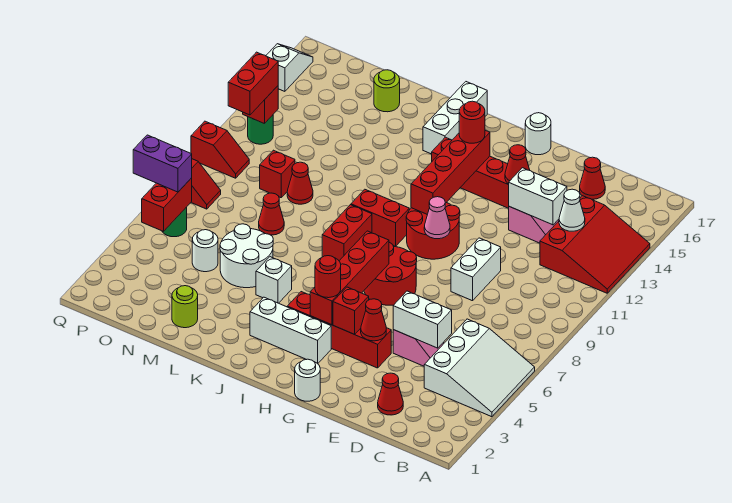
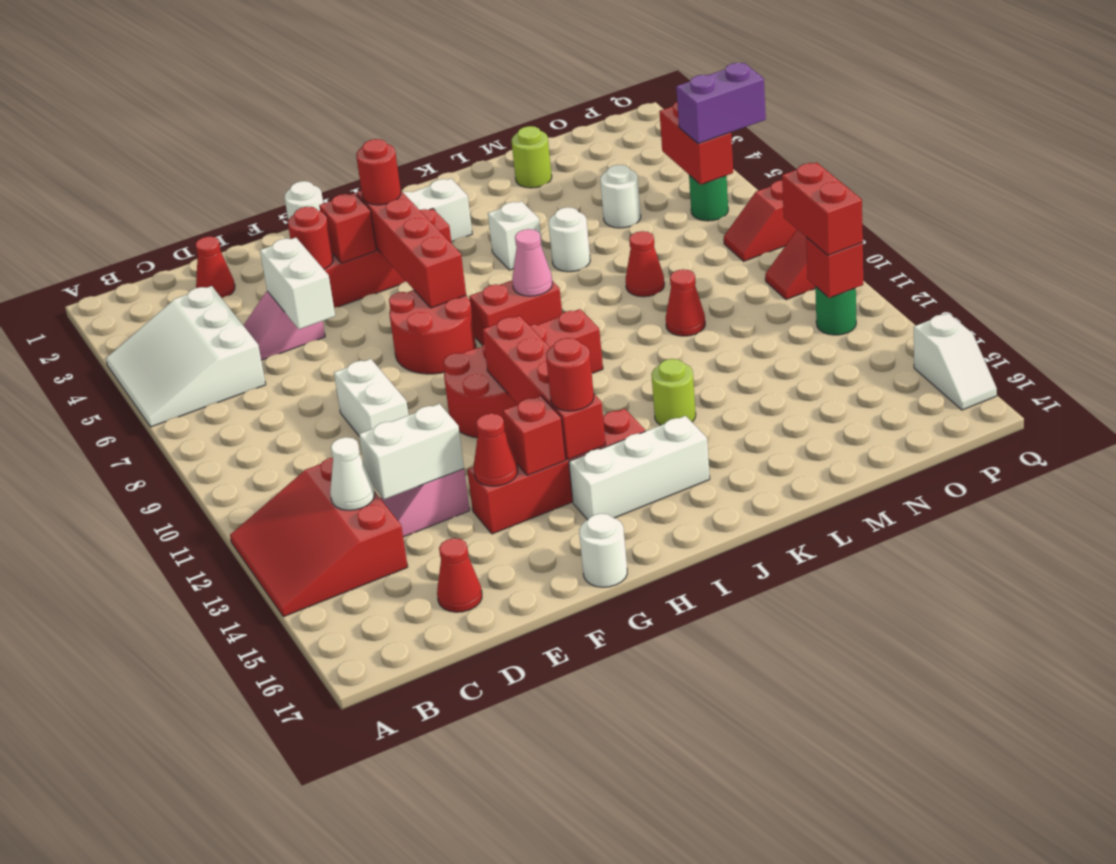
white 1x2 brick [393,291,452,348] -> white 1x2 brick turned to [260,238,335,329]
red 1x1 cone [361,299,386,341] -> red 1x1 round brick [288,207,333,269]
pink 1x1 cone [424,197,450,239] -> pink 1x1 cone moved to [512,229,552,296]
red 1x2 brick [322,205,372,261] -> red 1x2 brick turned to [469,280,562,345]
white 1x3 brick [423,82,487,154] -> white 1x3 brick turned to [569,416,710,520]
white 2x2 round brick [220,224,273,288] -> white 1x1 round brick [549,207,590,272]
lime 1x1 round brick [374,70,400,112] -> lime 1x1 round brick moved to [652,359,696,425]
red 1x1 brick [260,150,295,198] -> red 1x1 brick moved to [503,396,566,475]

